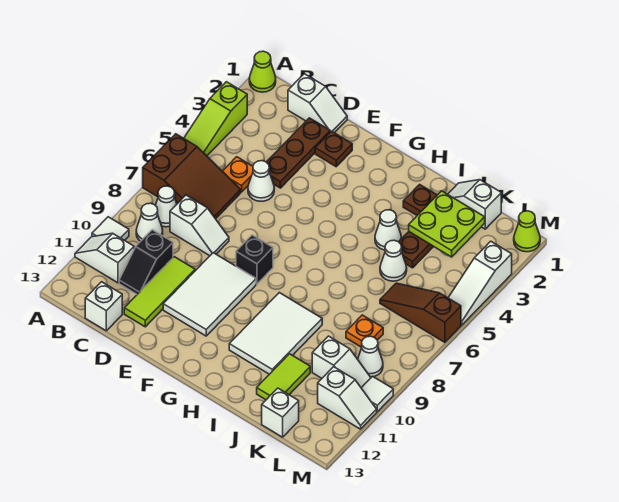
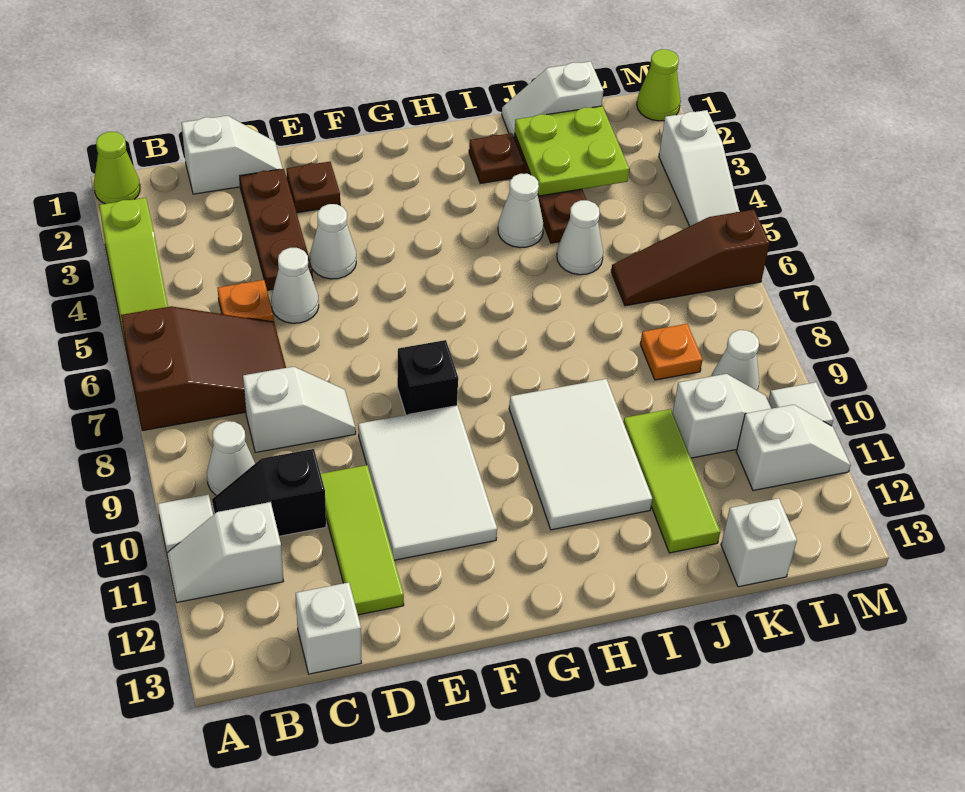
white 1x1 cone [155,186,177,227] -> white 1x1 cone moved to [310,204,356,279]
black 1x2 slope [119,230,173,294] -> black 1x2 slope turned to [212,449,326,536]
lime 1x2 tile [257,354,310,400] -> lime 1x3 tile [623,409,720,553]

